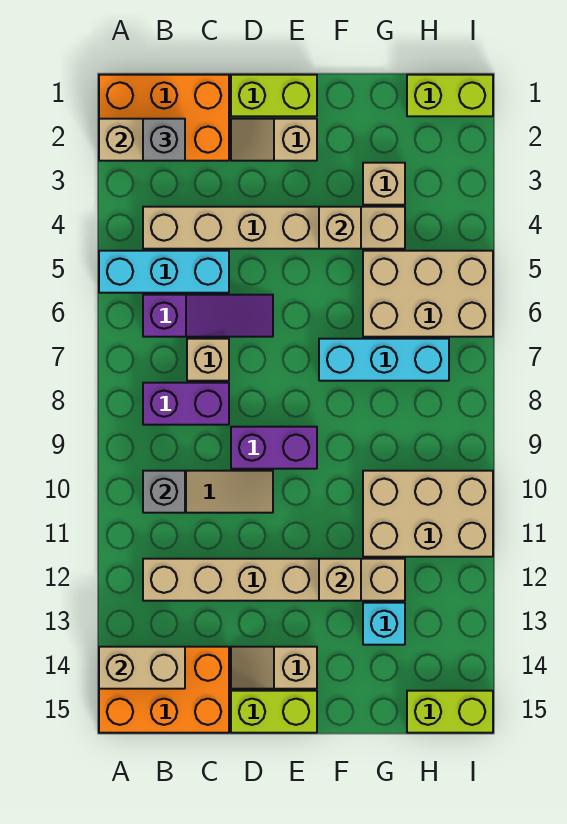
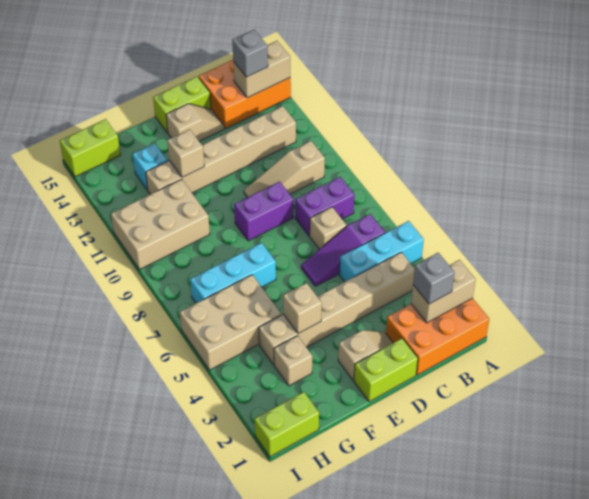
grey 1x1 brick [143,471,185,513] -> grey 1x1 brick moved to [232,30,268,77]

